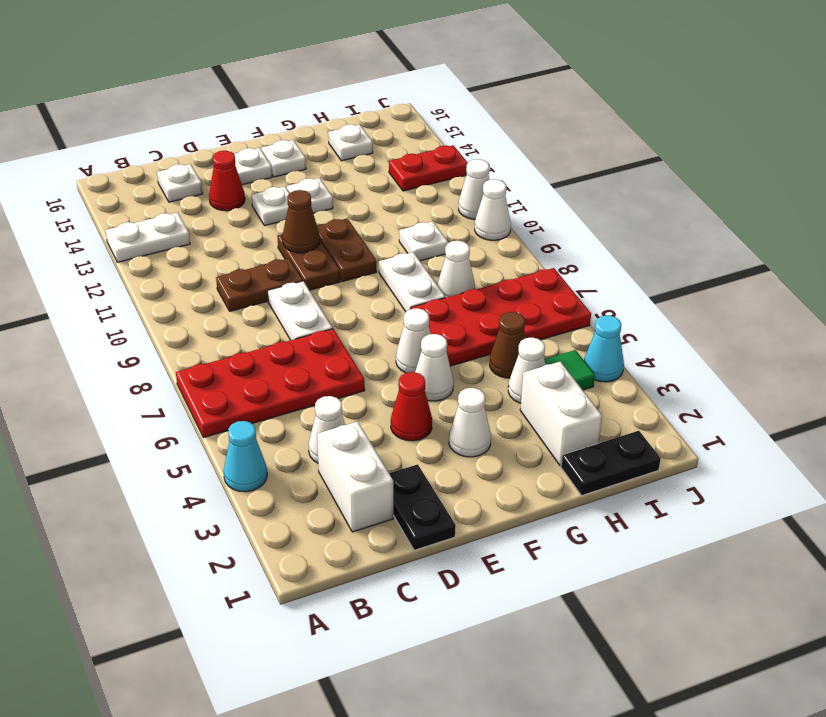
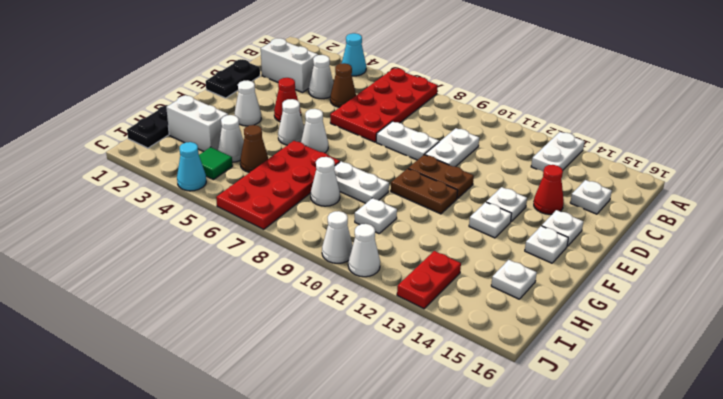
brown 1x2 plate [216,259,303,311] -> white 1x2 plate [425,128,479,167]
black 1x2 plate [389,464,456,550] -> black 1x2 plate turned to [206,59,260,98]
brown 1x1 cone [282,190,320,253] -> brown 1x1 cone moved to [330,63,356,107]

